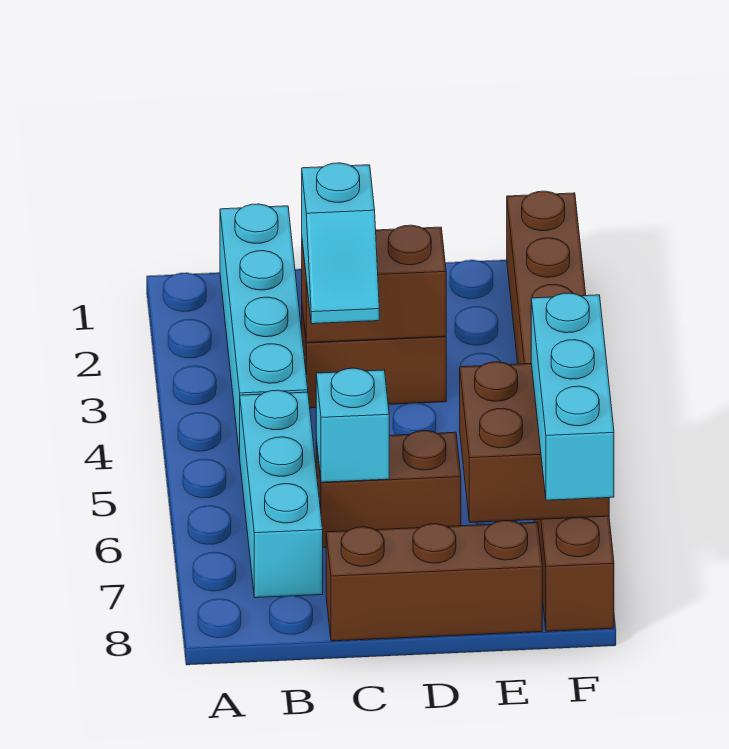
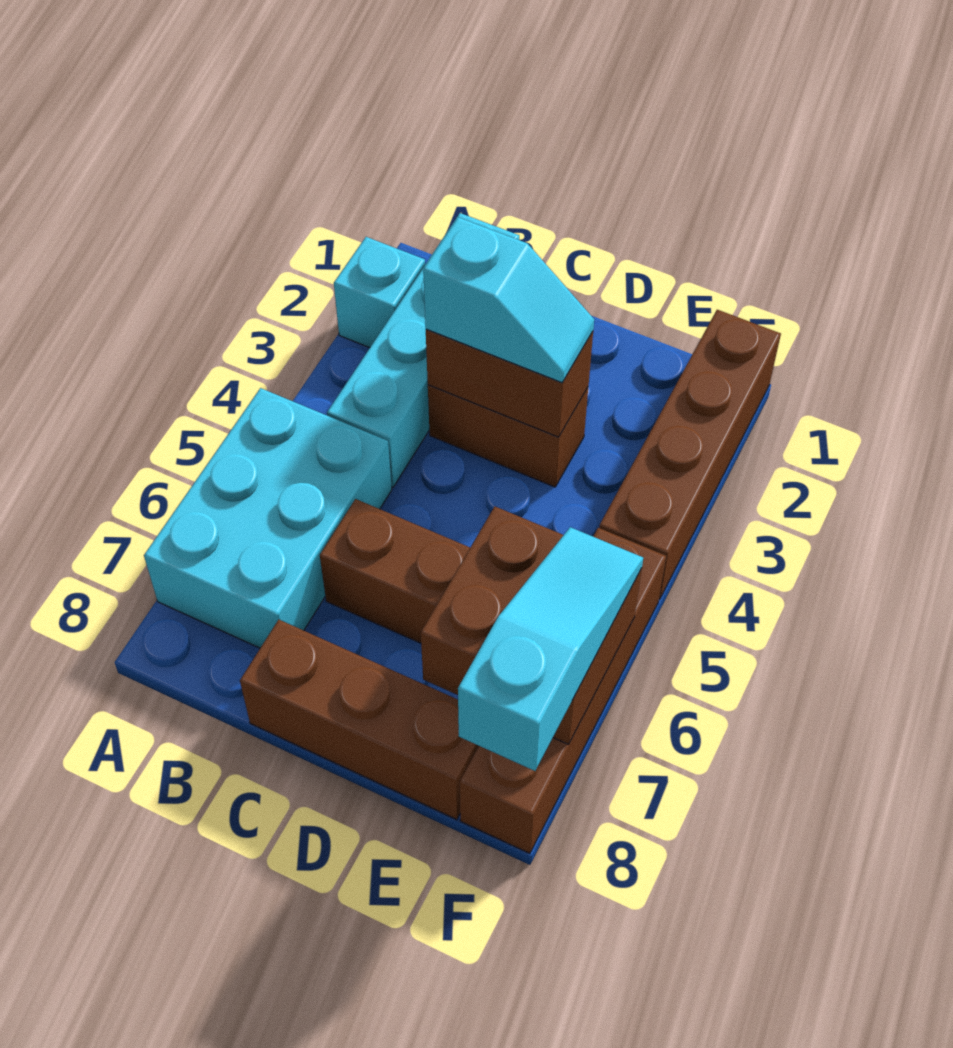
cyan 1x3 brick [240,390,323,598] -> cyan 2x3 brick [144,388,392,648]
cyan 1x2 slope [302,163,379,324] -> cyan 1x2 slope turned to [423,217,594,383]
cyan 1x1 brick [316,368,389,482] -> cyan 1x1 brick moved to [334,237,425,348]
cyan 1x3 brick [531,293,614,500] -> cyan 1x3 slope [458,527,643,771]

